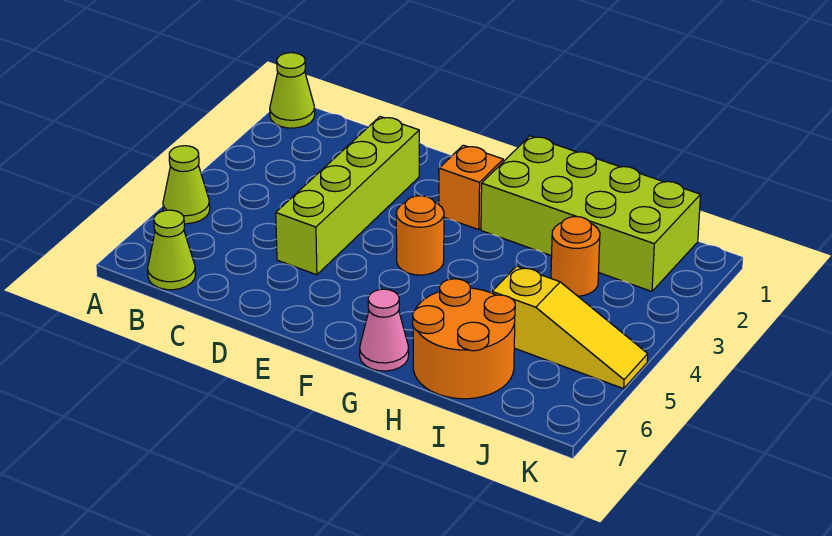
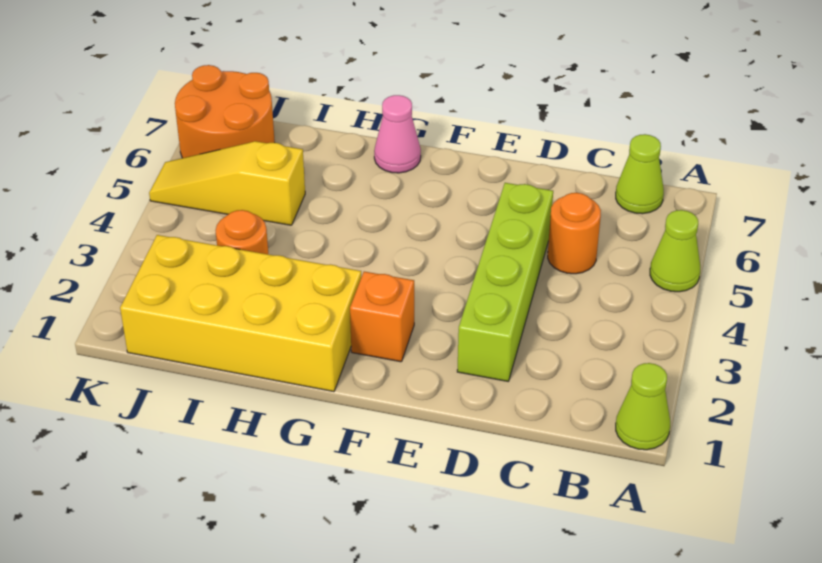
orange 1x1 round brick [396,196,444,275] -> orange 1x1 round brick moved to [548,193,601,274]
lime 2x4 brick [481,136,700,291] -> yellow 2x4 brick [120,235,361,392]
orange 2x2 round brick [413,279,515,399] -> orange 2x2 round brick moved to [175,65,275,158]

